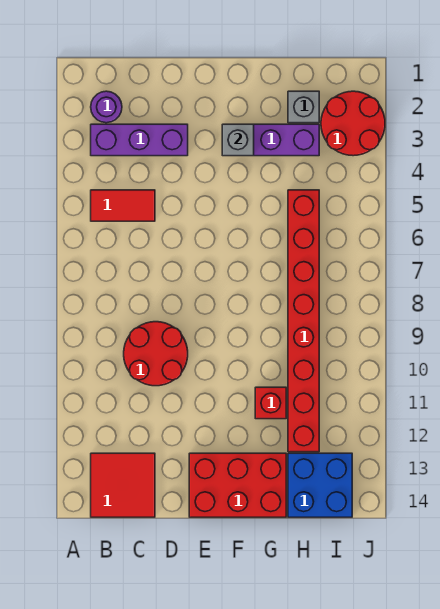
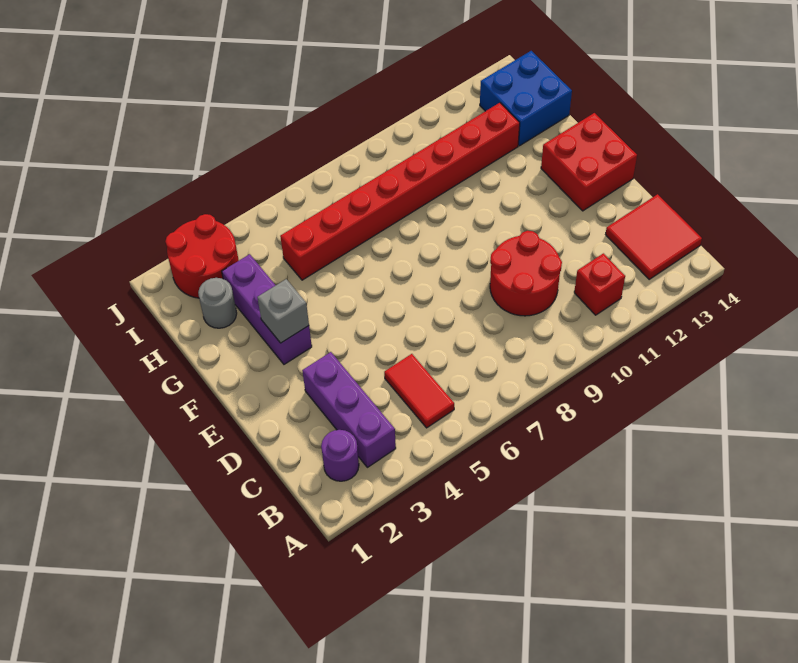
red 2x3 brick [189,453,286,517] -> red 2x2 brick [541,113,637,211]
red 1x1 brick [255,387,286,419] -> red 1x1 brick moved to [574,253,625,315]
grey 1x1 brick [288,91,319,123] -> grey 1x1 round brick [198,278,237,328]

